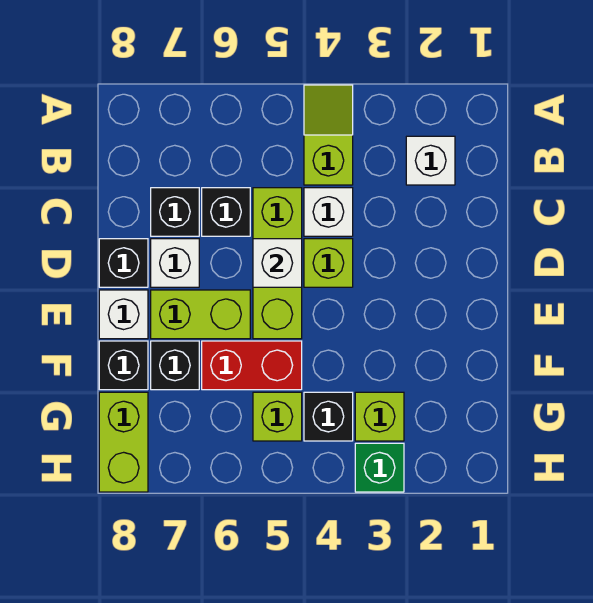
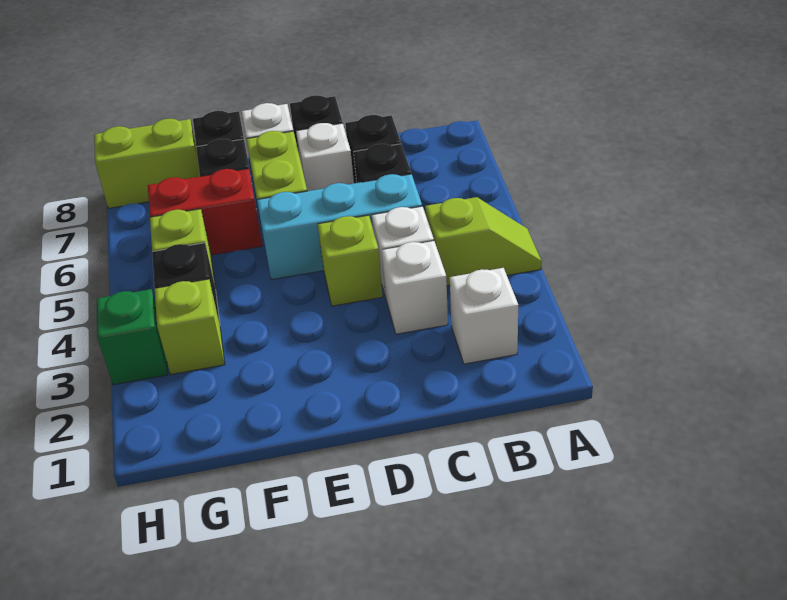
lime 1x3 brick [253,188,302,339] -> cyan 1x3 brick [257,174,422,280]
white 1x1 brick [253,239,302,287] -> white 1x1 brick moved to [382,241,448,334]
red 1x2 brick [202,341,302,390] -> red 1x2 brick turned to [148,169,263,255]

